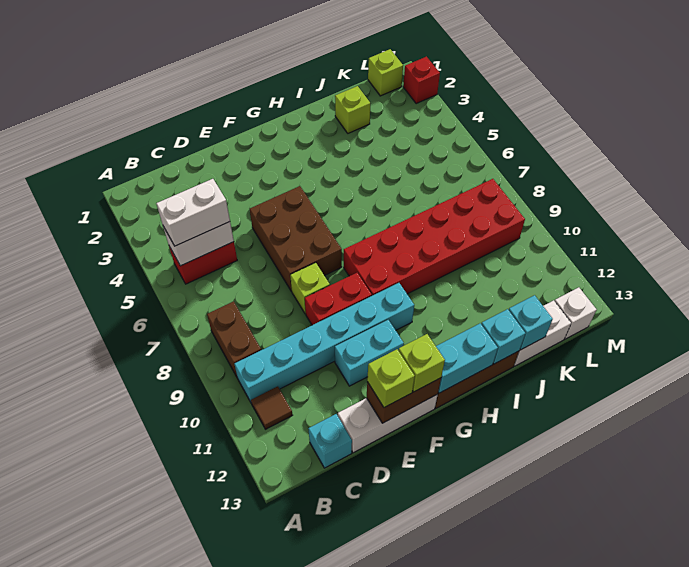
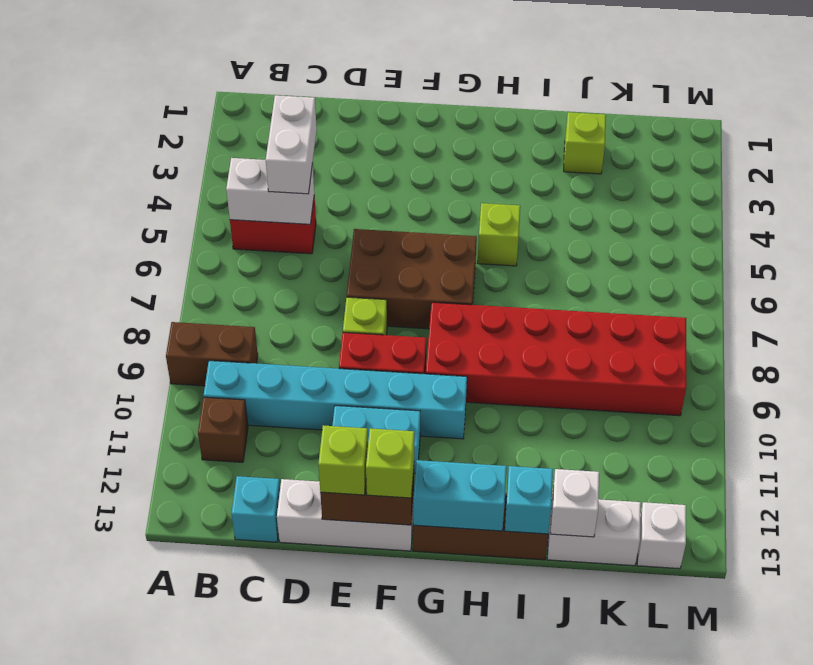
white 1x2 brick [156,179,230,246] -> white 1x2 brick turned to [266,95,317,194]
brown 1x2 brick [207,301,261,378] -> brown 1x2 brick turned to [166,322,258,386]
brown 1x1 tile [251,386,292,429] -> brown 1x1 brick [198,397,248,462]
brown 2x3 brick [250,186,342,291] -> brown 2x3 brick turned to [347,229,477,329]
cyan 1x1 brick [509,295,553,350] -> white 1x1 brick [550,469,599,537]
lime 1x1 brick [368,49,403,96] -> lime 1x1 brick moved to [478,203,520,266]
red 1x1 brick [403,57,440,104] -> none

